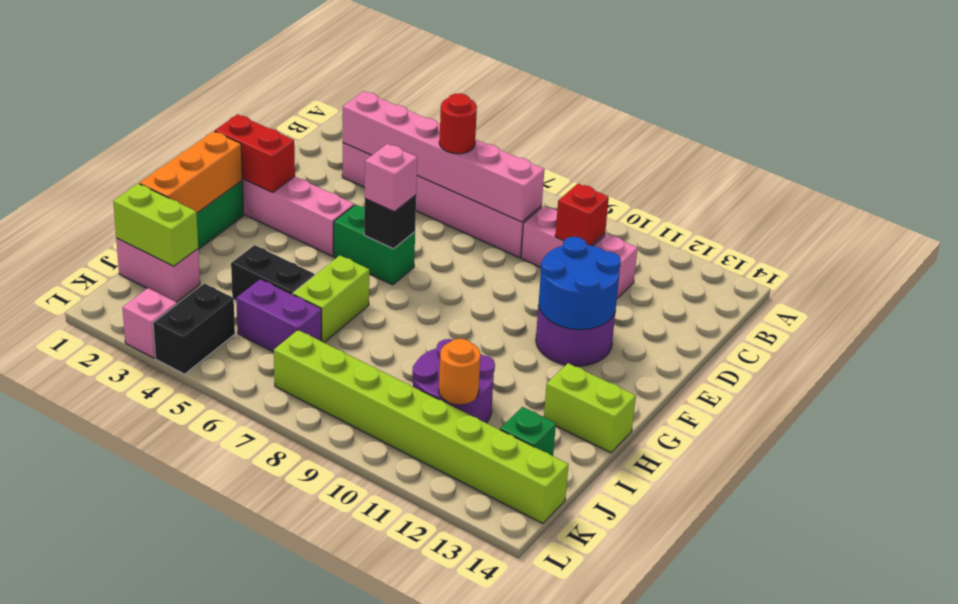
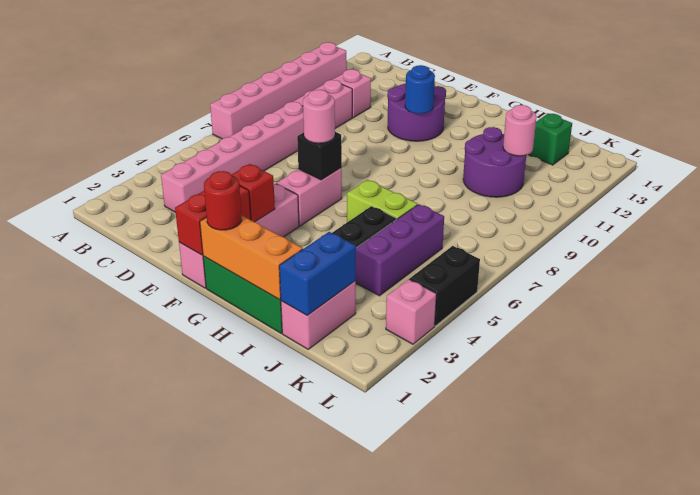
pink 1x6 brick [343,91,544,222] -> pink 1x6 brick moved to [210,42,347,139]
red 1x1 round brick [439,93,477,154] -> red 1x1 round brick moved to [204,171,242,230]
red 1x1 brick [555,184,609,245] -> red 1x1 brick moved to [232,164,275,222]
blue 2x2 round brick [539,237,621,330] -> blue 1x1 round brick [405,65,435,114]
green 1x2 brick [334,204,415,285] -> pink 1x2 brick [276,167,342,226]
pink 1x1 brick [365,144,417,212] -> pink 1x1 round brick [303,90,335,143]
lime 1x2 brick [544,363,636,453] -> none
lime 1x2 brick [113,184,198,266] -> blue 1x2 brick [279,232,356,315]
purple 1x2 brick [236,279,322,352] -> purple 1x3 brick [356,204,444,296]
orange 1x1 round brick [439,339,481,404] -> pink 1x1 round brick [503,105,537,156]
black 1x2 brick [153,284,235,374] -> black 1x2 brick turned to [410,246,480,326]
lime 1x8 brick [274,330,569,524] -> none

